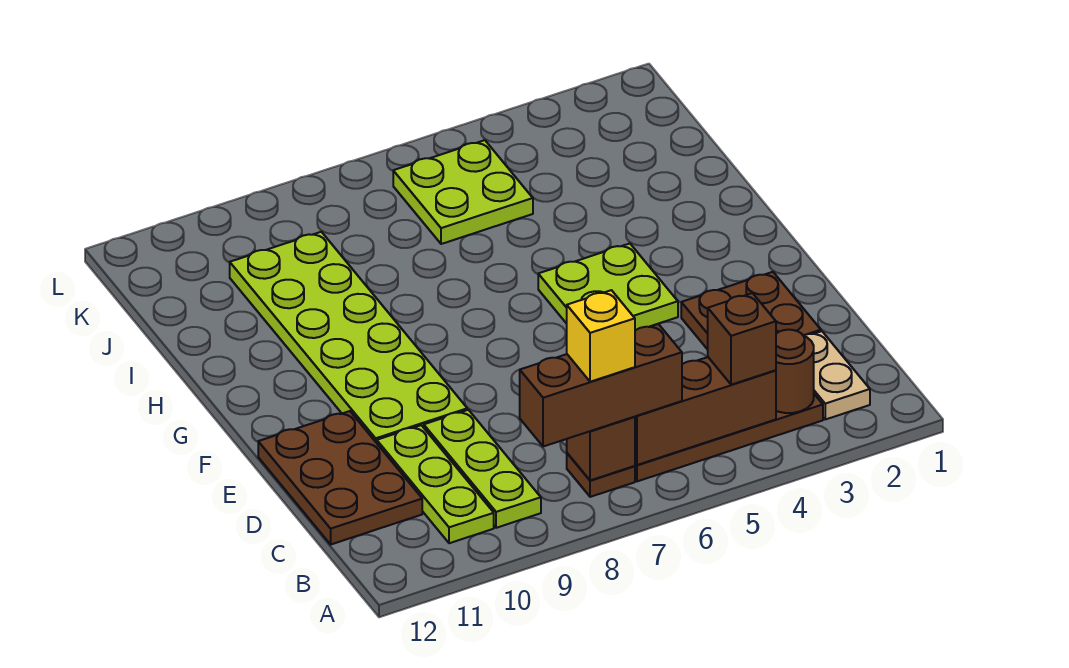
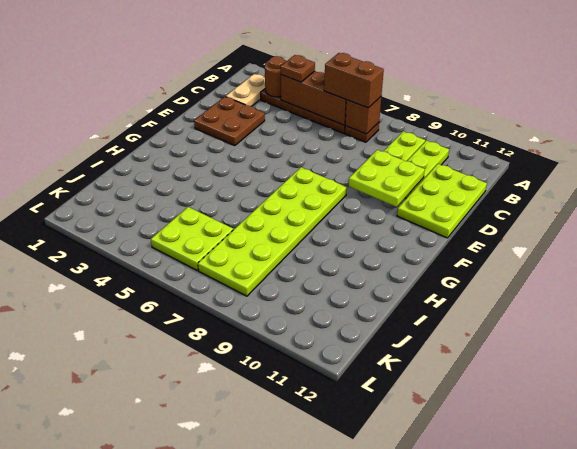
brown 1x1 brick [708,293,776,385] -> brown 1x1 plate [281,55,315,82]
brown 1x3 brick [520,324,682,447] -> brown 1x2 brick [324,53,384,108]
yellow 1x1 brick [567,290,635,382] -> none
brown 2x3 plate [258,411,422,544] -> lime 2x3 plate [397,164,487,238]
lime 2x6 plate [230,232,467,443] -> lime 2x6 plate moved to [198,167,347,296]
lime 2x2 plate [538,244,678,331] -> lime 2x2 plate moved to [349,150,425,207]

